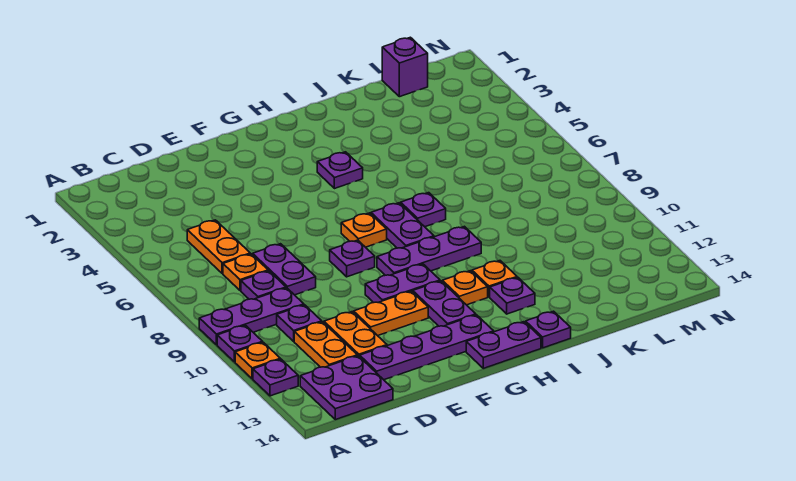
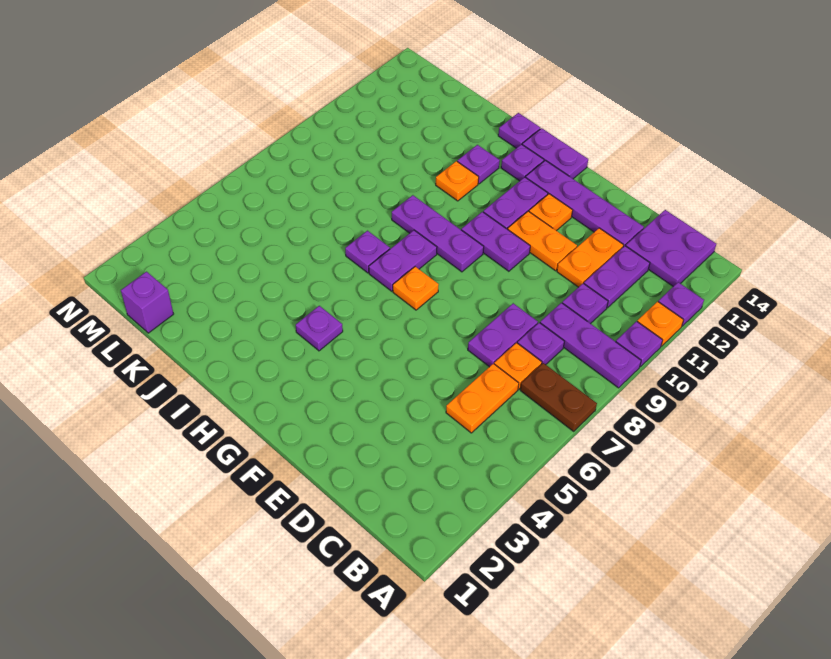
none -> brown 1x2 plate [520,363,597,431]
orange 1x2 plate [294,322,357,367] -> purple 1x2 plate [584,246,650,308]
purple 1x1 plate [330,240,375,277] -> purple 1x1 plate moved to [501,144,544,181]
orange 1x1 plate [442,271,488,305] -> orange 1x1 plate moved to [529,194,573,231]

